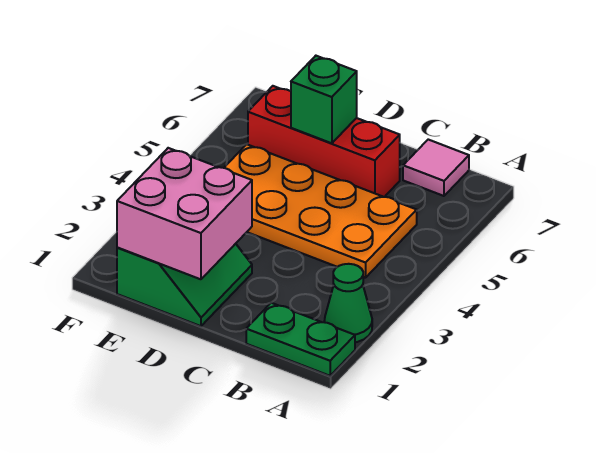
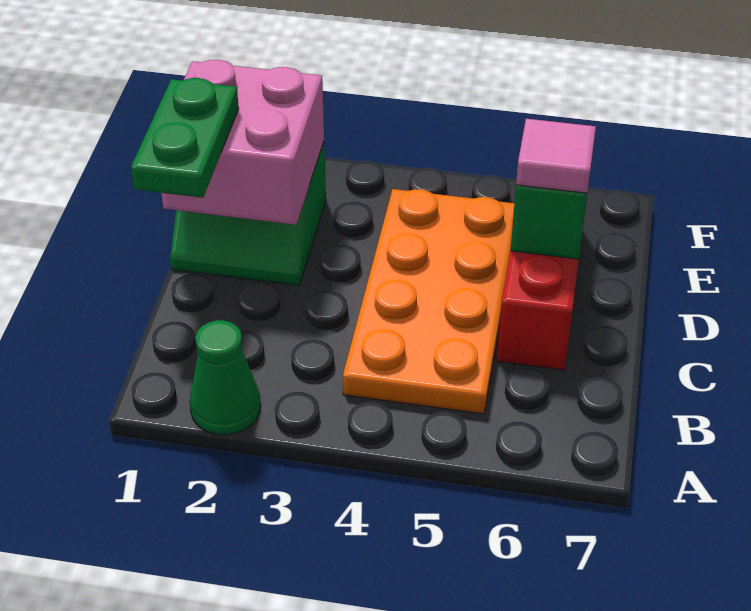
green 1x2 plate [246,303,355,376] -> green 1x2 plate moved to [131,78,239,198]
pink 1x1 tile [403,140,469,196] -> pink 1x1 tile moved to [516,119,596,193]

